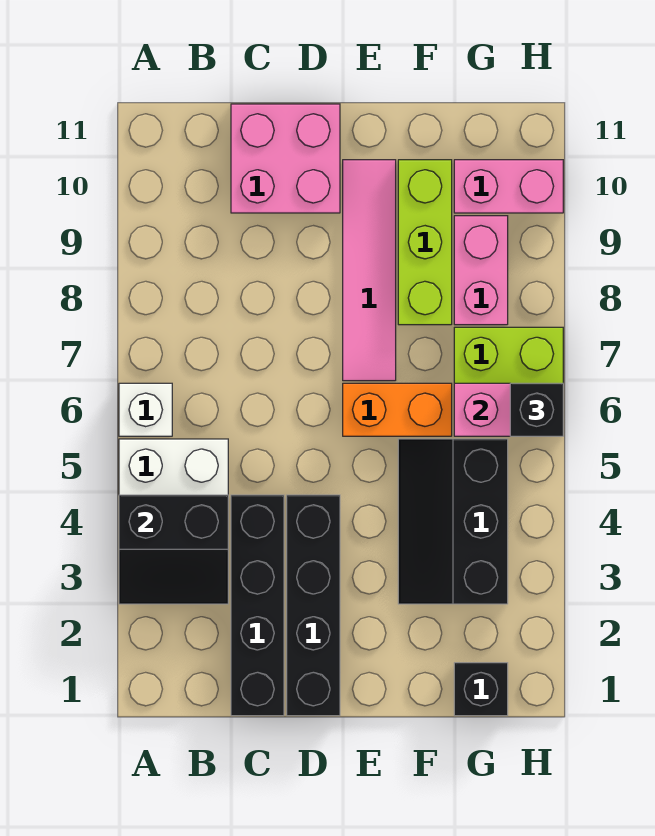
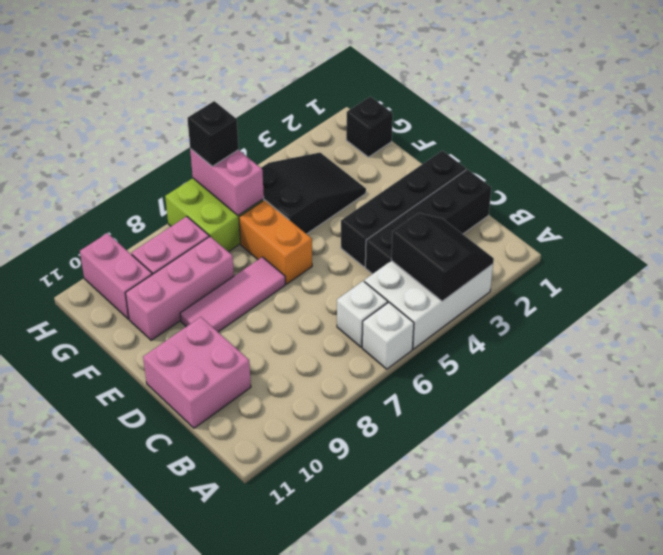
none -> white 1x1 brick [337,281,388,347]
pink 1x4 tile [343,160,396,381] -> pink 1x3 tile [180,257,285,332]
black 2x3 slope [398,439,508,604] -> black 2x3 slope turned to [261,153,366,234]
lime 1x3 brick [398,160,452,325] -> pink 1x3 brick [126,237,234,340]

